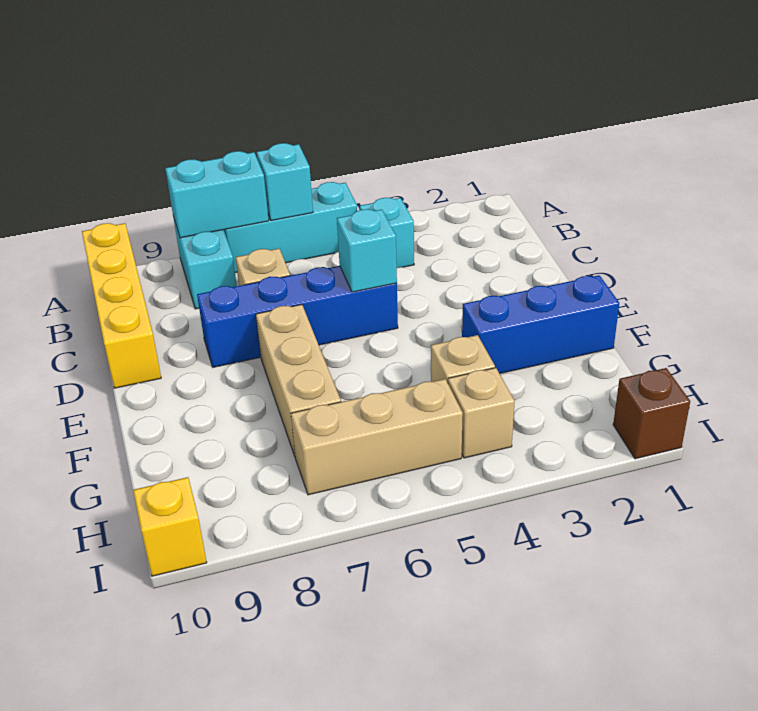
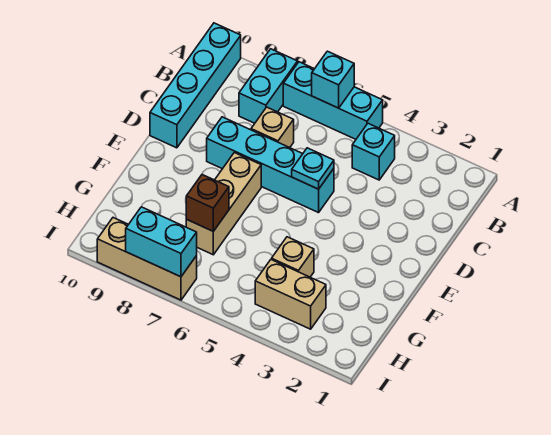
cyan 1x2 brick [165,151,269,238] -> cyan 1x2 brick moved to [126,207,197,277]
yellow 1x4 brick [82,223,161,388] -> cyan 1x4 brick [150,23,241,148]
blue 1x4 brick [197,266,398,367] -> cyan 1x4 brick [207,117,334,213]
cyan 1x1 brick [337,209,397,292] -> cyan 1x1 plate [292,148,334,189]
blue 1x3 brick [462,275,619,374] -> none
tan 1x1 brick [448,368,515,458] -> tan 1x2 brick [255,260,326,329]
tan 1x3 brick [291,379,463,495] -> tan 1x3 brick moved to [97,218,197,300]
brown 1x1 brick [613,368,690,459] -> brown 1x1 brick moved to [186,175,229,231]
yellow 1x1 brick [133,477,207,576] -> none

